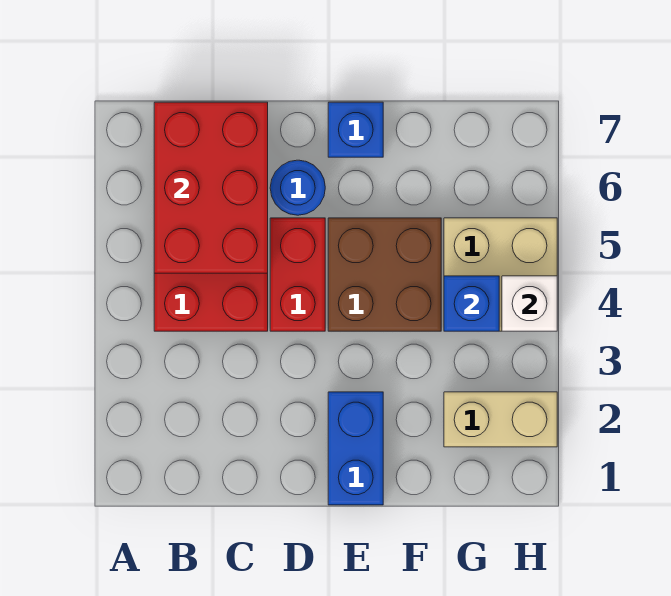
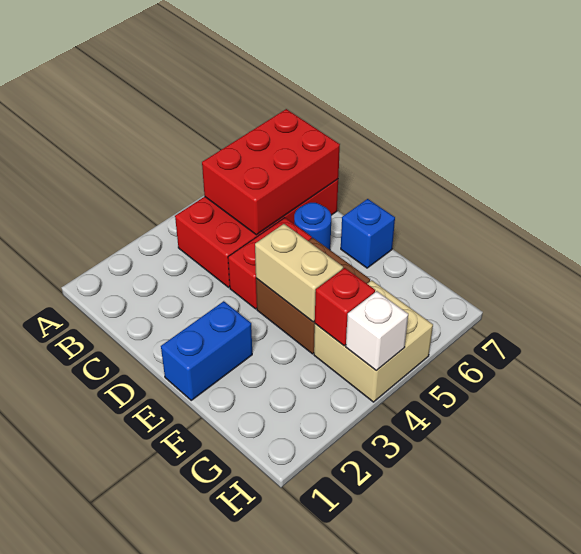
tan 1x2 brick [444,392,557,447] -> tan 1x2 brick moved to [255,224,343,322]
blue 1x1 brick [444,276,499,331] -> red 1x1 brick [315,268,375,346]

